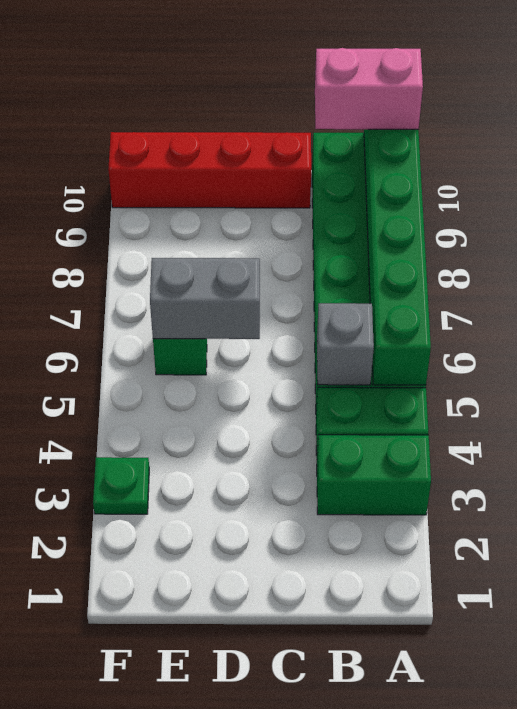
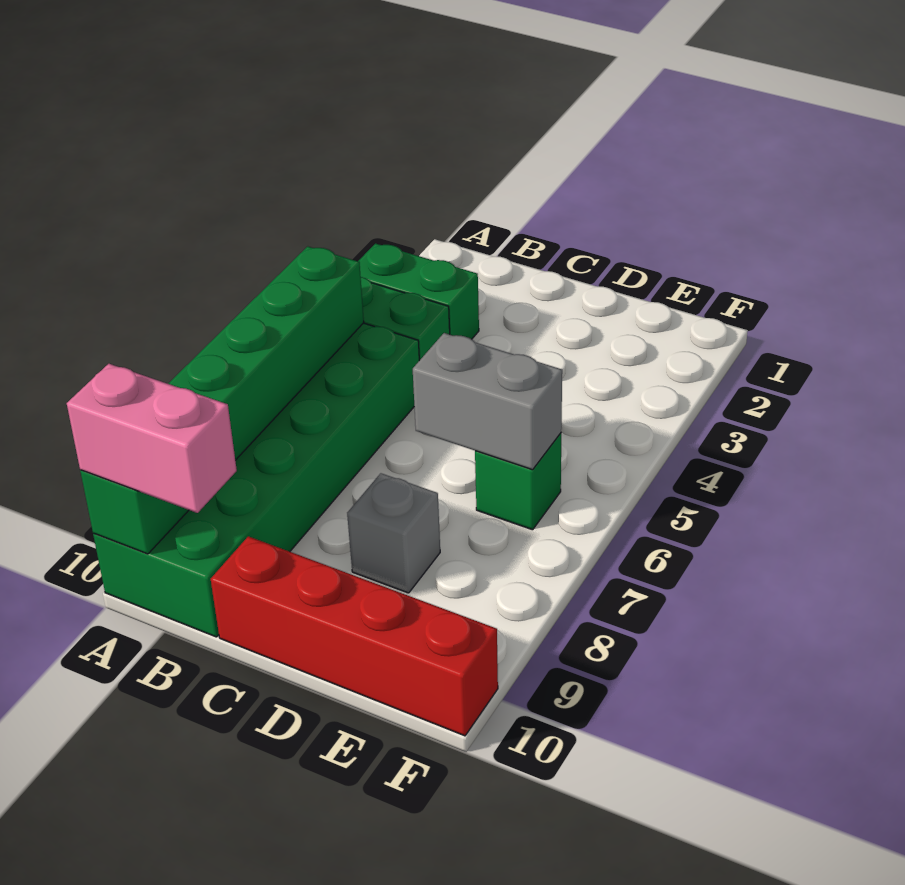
grey 1x1 brick [317,303,374,385] -> grey 1x1 brick moved to [347,473,440,593]
green 1x1 plate [93,457,149,514] -> none

